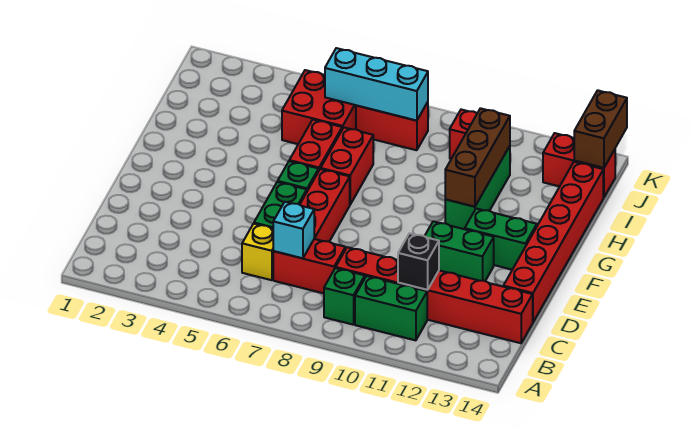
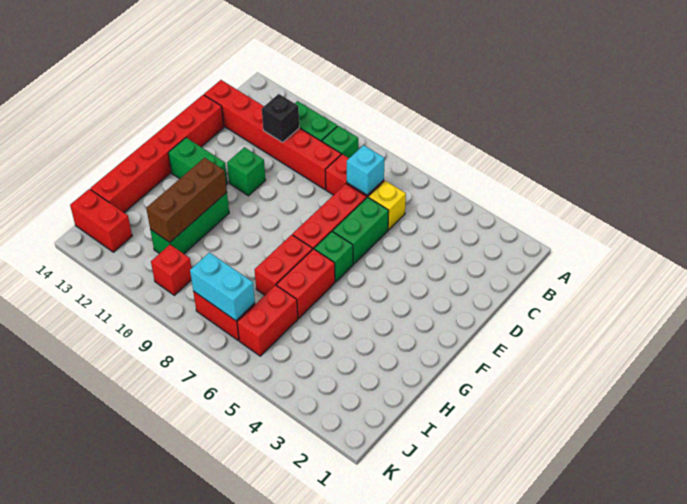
green 1x2 brick [425,221,494,281] -> green 1x1 brick [227,147,266,196]
red 2x2 brick [282,70,356,144] -> red 1x2 brick [237,285,298,356]
cyan 1x3 brick [325,48,428,121] -> cyan 1x2 brick [190,252,255,321]
brown 1x2 brick [574,90,627,168] -> none

